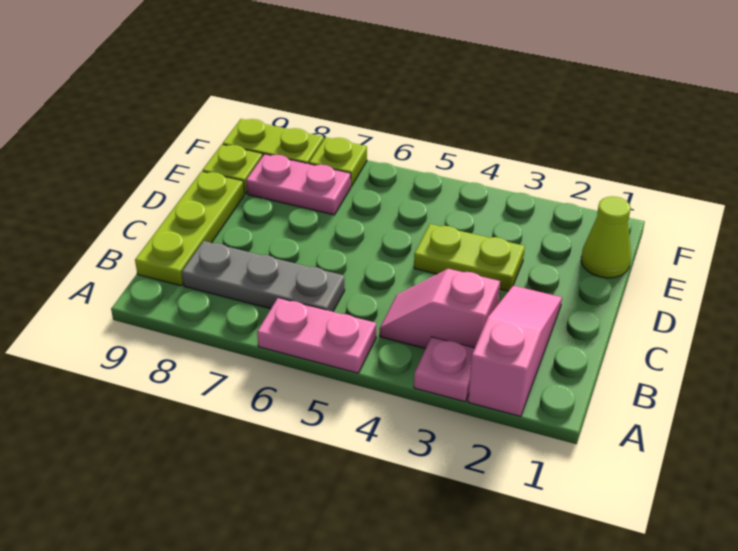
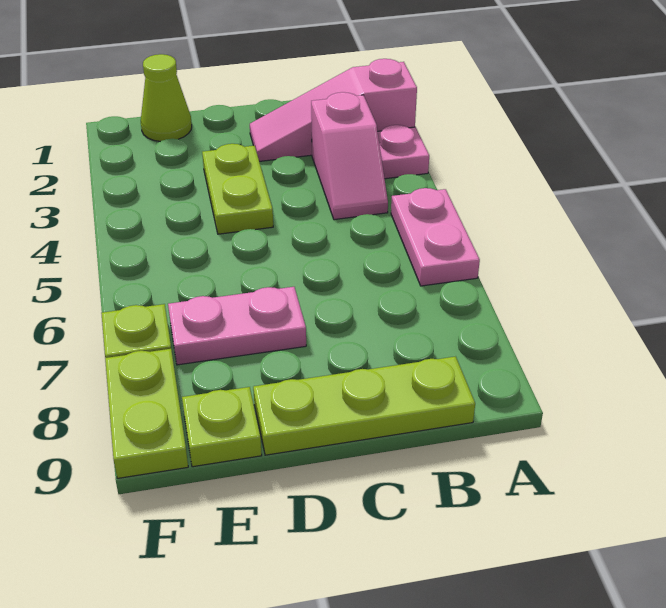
grey 1x3 plate [182,241,345,312] -> none
pink 1x2 plate [246,154,351,215] -> pink 1x2 plate turned to [168,287,306,365]

